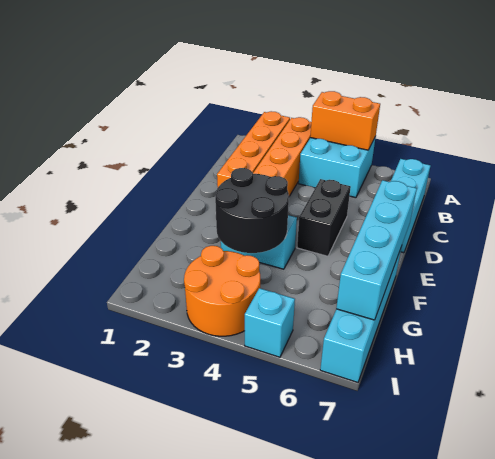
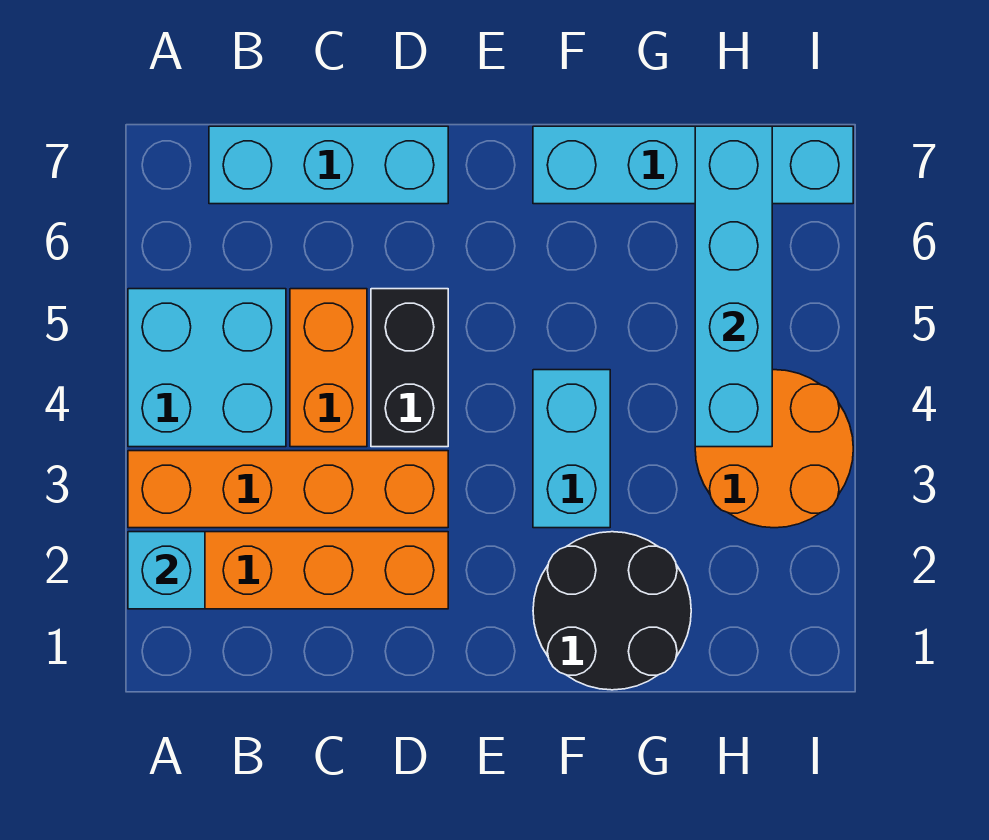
orange 1x2 brick [310,91,380,150] -> orange 1x2 brick moved to [290,289,367,447]
black 1x2 brick [297,179,351,256] -> black 1x2 brick turned to [371,289,448,447]
cyan 1x4 brick [336,180,417,320] -> cyan 1x4 brick turned to [695,126,772,447]
black 2x2 round brick [215,168,289,253] -> black 2x2 round brick moved to [533,532,691,690]
cyan 1x1 brick [245,288,295,357] -> cyan 1x1 brick moved to [128,532,205,609]

